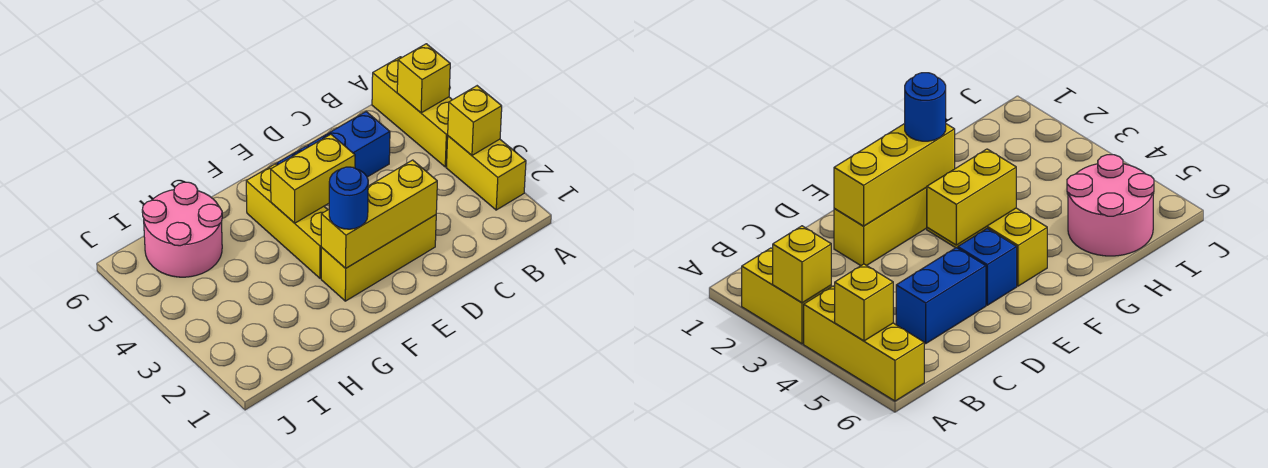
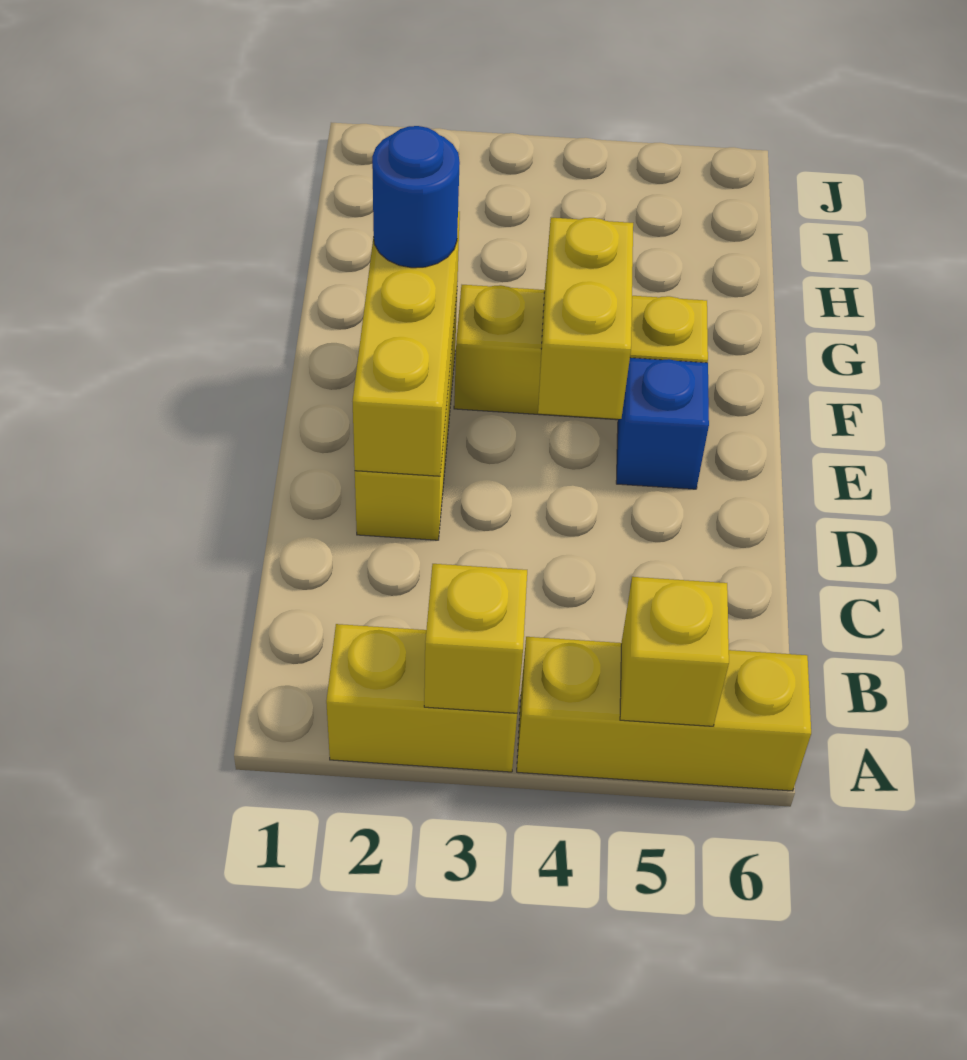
blue 1x2 brick [307,112,390,177] -> none
pink 2x2 round brick [142,182,222,277] -> none

